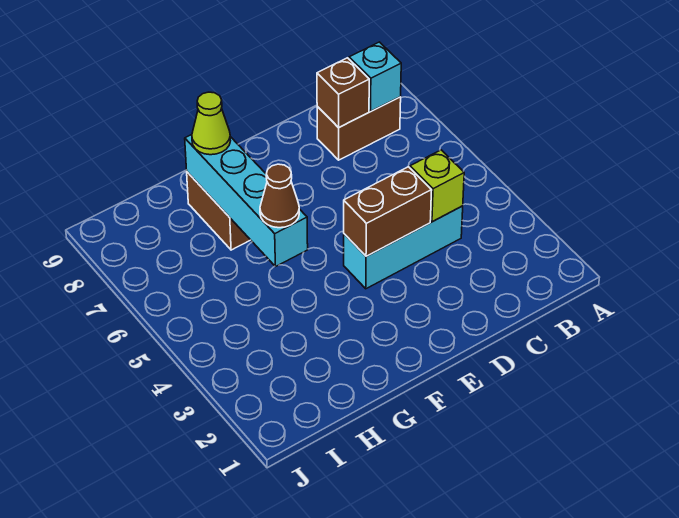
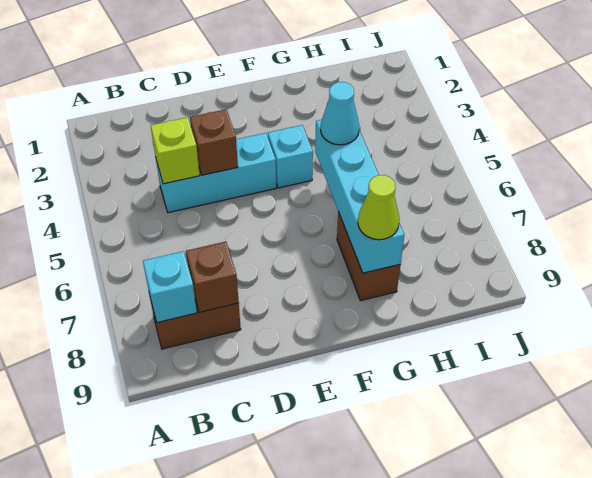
brown 1x2 brick [344,167,432,256] -> brown 1x1 brick [190,109,238,175]
none -> cyan 1x1 brick [268,125,313,188]
brown 1x1 cone [260,164,299,228] -> cyan 1x1 cone [321,82,359,145]

